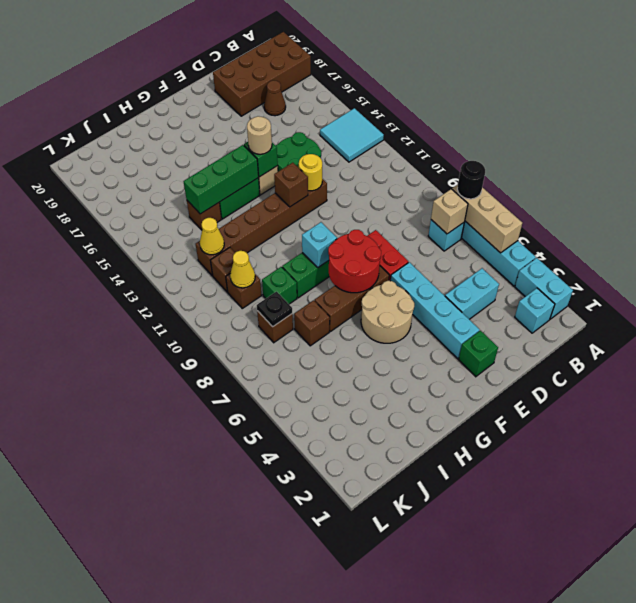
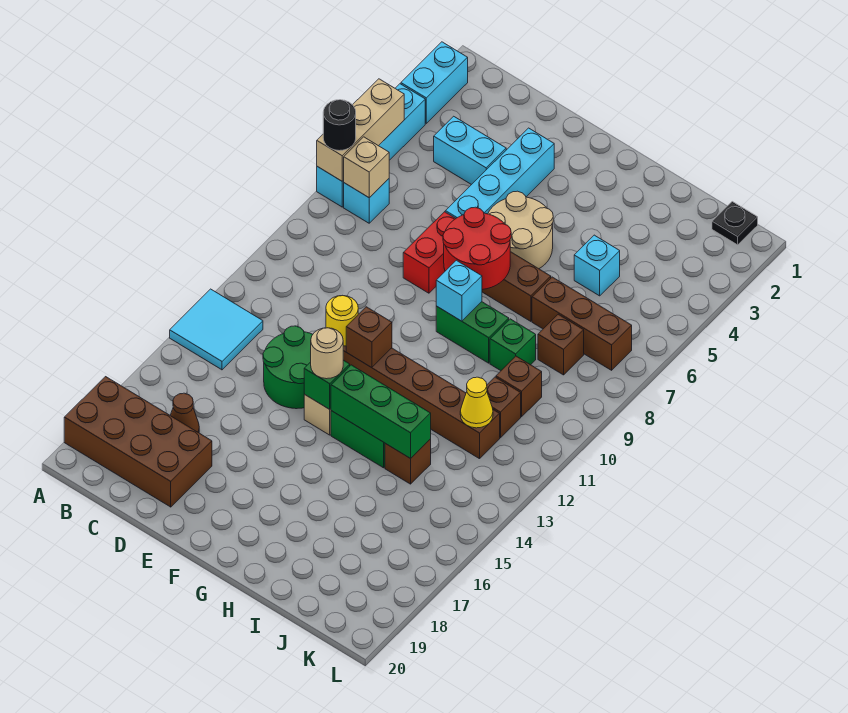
cyan 1x1 brick [515,288,555,333] -> cyan 1x1 brick moved to [574,235,620,296]
green 1x1 brick [459,331,498,377] -> none
brown 1x1 brick [294,300,330,346] -> brown 1x3 brick [532,277,632,370]
black 1x1 plate [257,292,292,327] -> black 1x1 plate moved to [712,202,758,245]
yellow 1x1 cone [230,251,255,288] -> none

